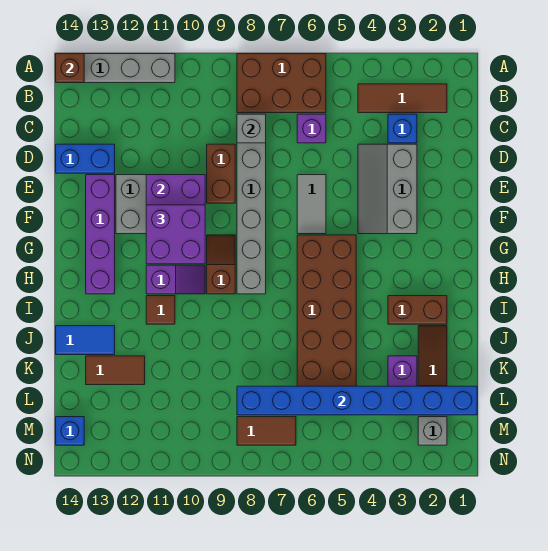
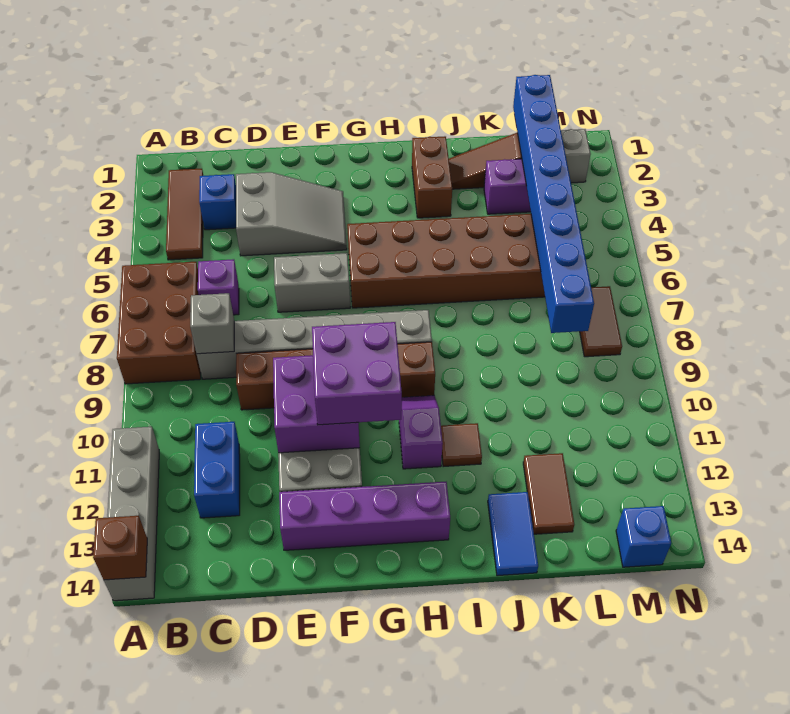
grey 2x3 slope [358,144,417,234] -> grey 2x3 slope turned to [236,172,347,256]
blue 1x2 brick [56,144,115,173] -> blue 1x2 brick moved to [194,422,240,518]
grey 1x2 tile [297,175,326,234] -> grey 1x2 brick [274,253,350,312]

